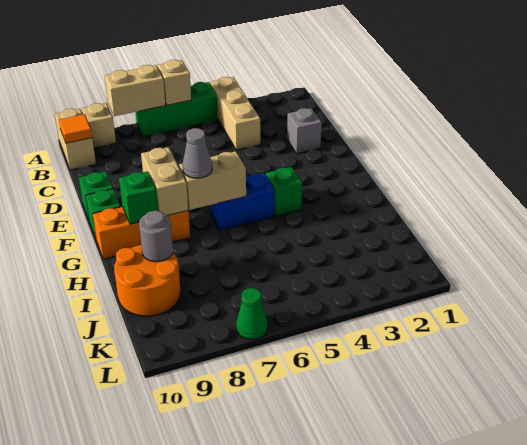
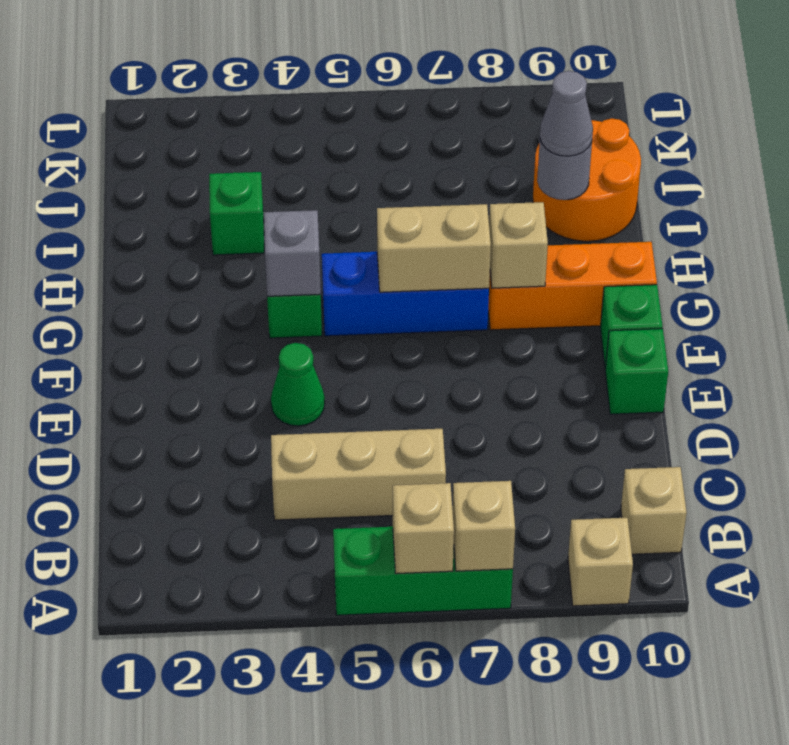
tan 1x3 brick [210,77,260,150] -> tan 1x3 brick turned to [271,429,446,520]
tan 1x2 brick [105,65,166,116] -> tan 1x1 brick [453,481,515,571]
tan 1x2 brick [55,109,96,170] -> tan 1x1 brick [621,467,687,554]
orange 1x1 tile [59,114,92,143] -> none
grey 1x1 brick [287,108,322,154] -> grey 1x1 brick moved to [264,210,321,296]
tan 1x2 brick [141,147,188,215] -> tan 1x1 brick [489,202,548,288]
blue 1x2 brick [211,173,275,230] -> blue 1x3 brick [322,252,489,336]
grey 1x1 cone [182,128,212,178] -> grey 1x1 cone moved to [540,71,593,156]
green 1x1 brick [119,171,158,224] -> green 1x1 brick moved to [209,172,264,255]
green 1x1 cone [236,288,268,339] -> green 1x1 cone moved to [271,343,325,426]

